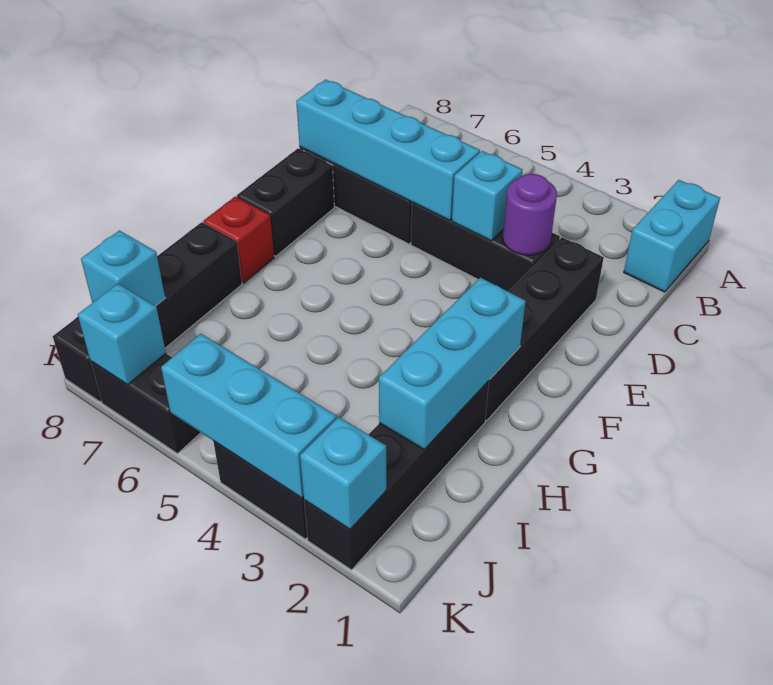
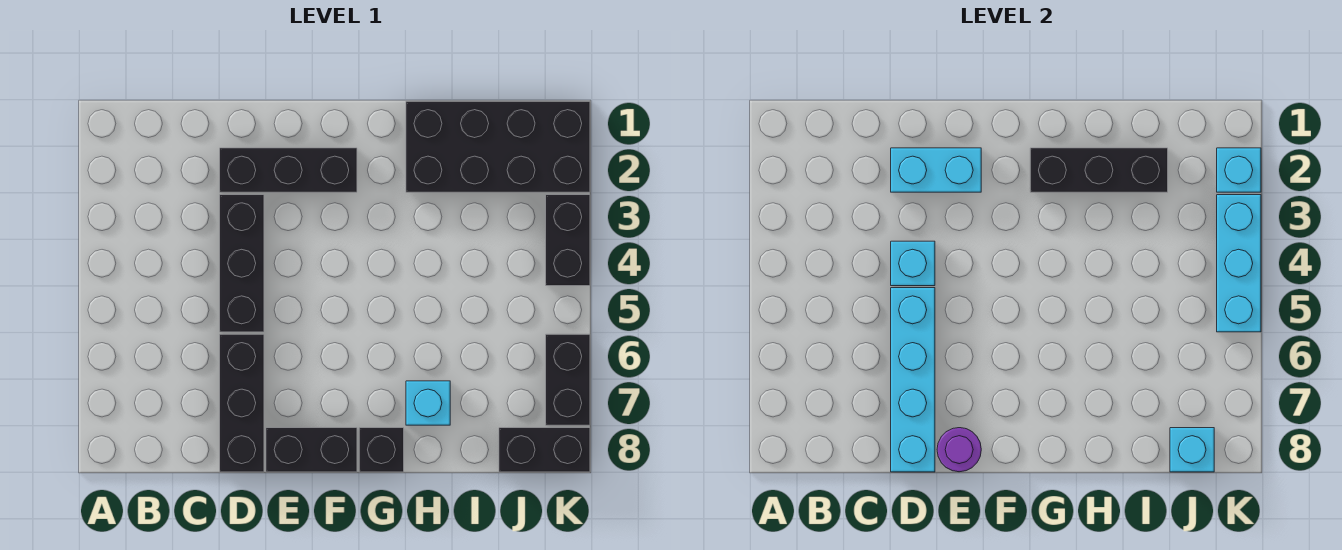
cyan 1x2 brick [624,180,720,292] -> cyan 1x2 brick moved to [891,148,981,192]
black 1x4 brick [485,237,604,421] -> black 1x3 brick [220,148,357,192]
purple 1x1 round brick [503,174,557,255] -> purple 1x1 round brick moved to [937,428,981,472]
cyan 1x3 brick [379,278,526,449] -> black 1x3 brick [1030,148,1168,192]
red 1x1 brick [203,196,274,283] -> black 1x1 brick [359,428,404,472]
black 1x4 brick [304,381,489,570] -> black 2x4 brick [406,101,590,192]
black 1x4 brick [53,222,242,402] -> black 1x2 brick [499,428,590,472]
cyan 1x1 brick [78,284,166,385] -> cyan 1x1 brick moved to [406,381,450,425]

